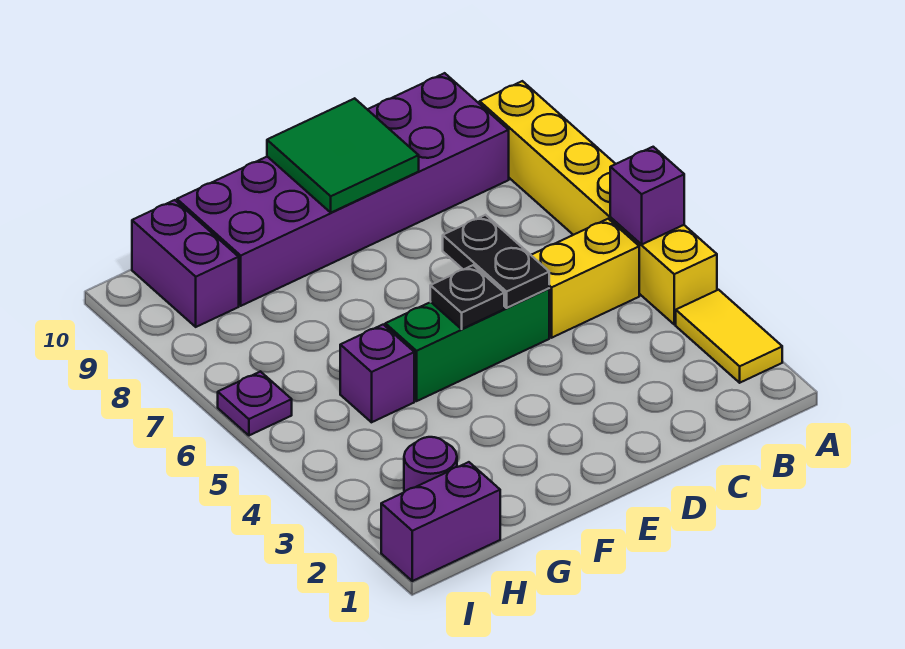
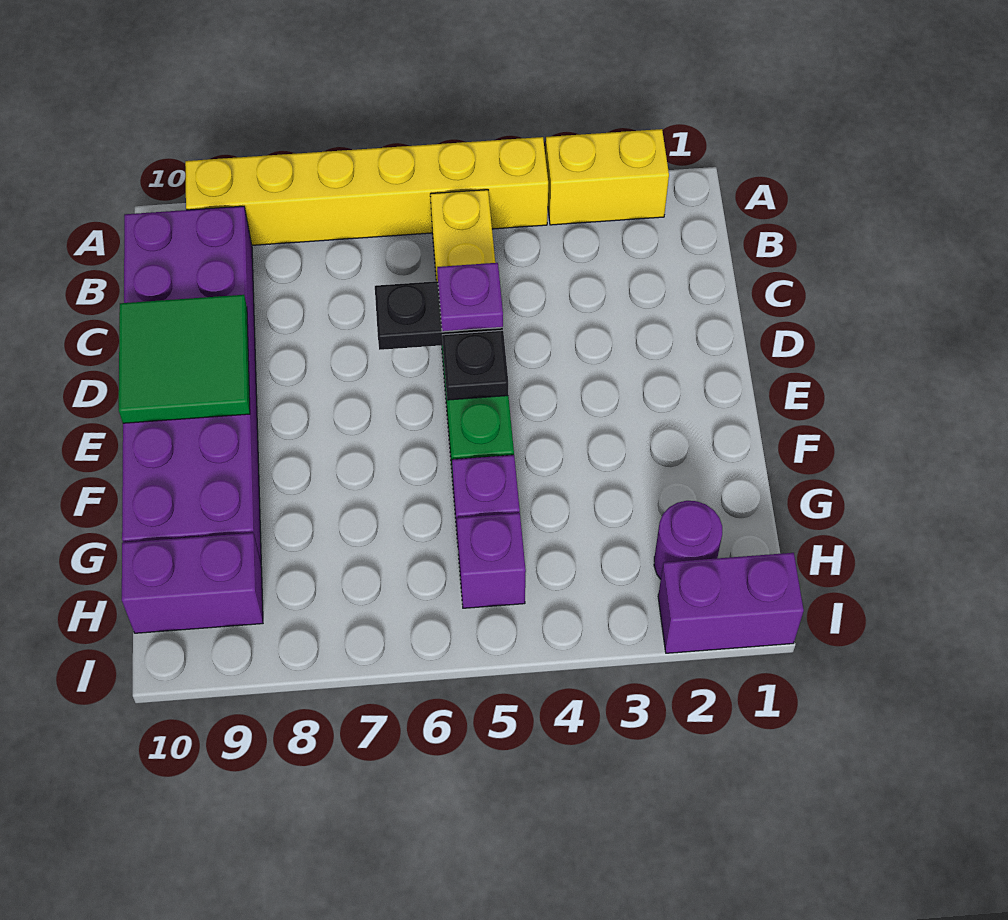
yellow 1x2 tile [676,290,782,383] -> yellow 1x2 brick [545,129,669,225]
purple 1x1 brick [610,147,684,244] -> purple 1x1 brick moved to [457,513,526,608]
purple 1x2 brick [381,462,500,581] -> purple 1x2 brick turned to [658,553,804,653]
purple 1x1 plate [218,371,292,435] -> purple 1x1 plate moved to [437,263,503,332]

